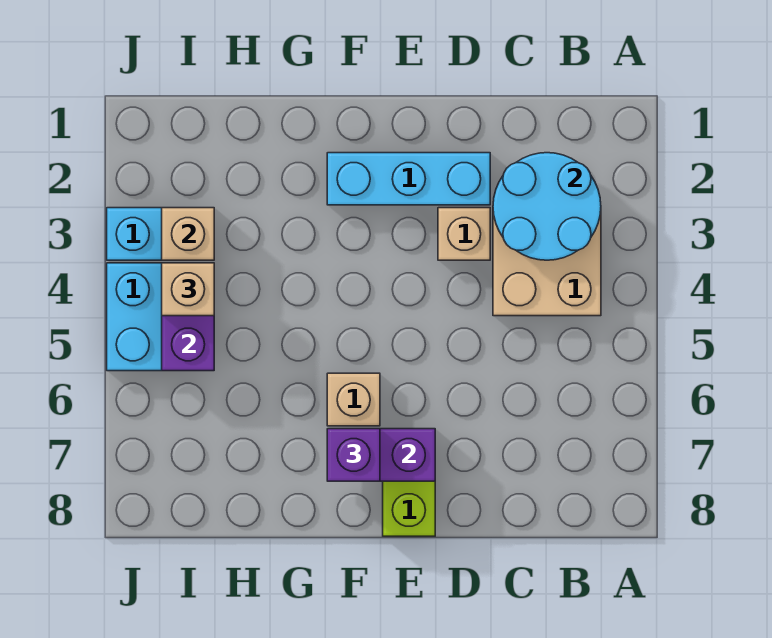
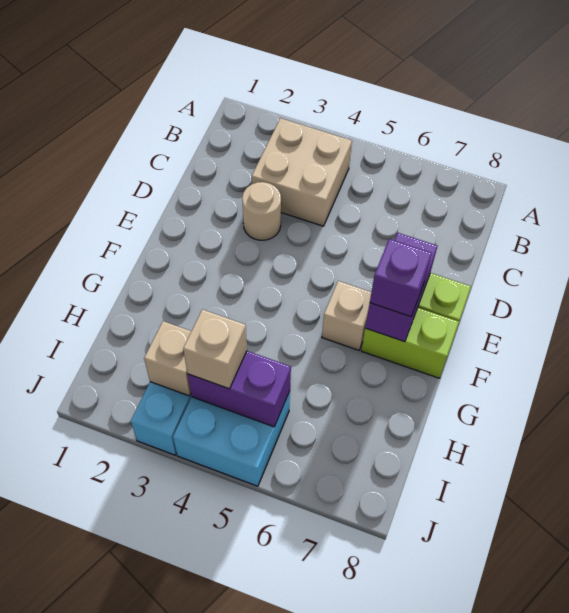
cyan 2x2 round brick [493,153,601,260] -> none
cyan 1x3 brick [327,153,490,205] -> none
tan 1x1 brick [438,208,490,260] -> tan 1x1 round brick [242,182,281,240]
none -> lime 1x2 brick [361,308,459,378]

